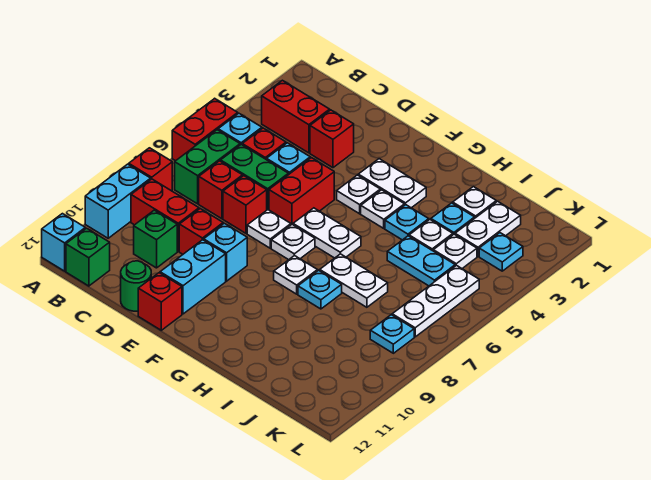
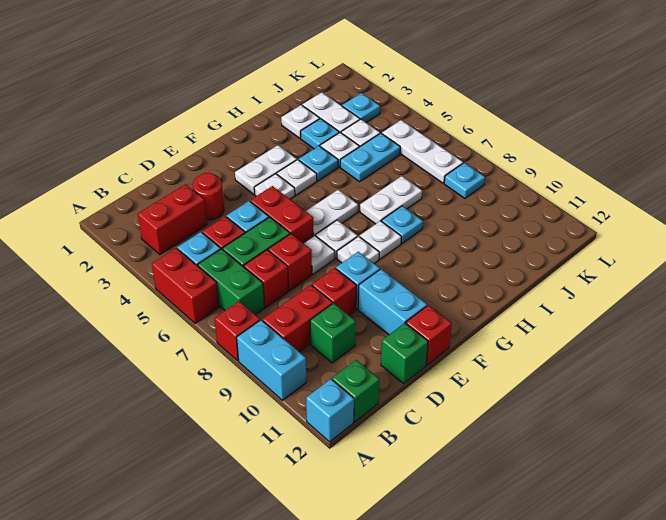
red 1x1 brick [310,110,354,168] -> red 1x1 round brick [193,173,224,220]
green 1x1 round brick [121,261,151,311] -> green 1x1 brick [381,323,428,383]
none -> white 1x1 plate [337,236,379,263]

